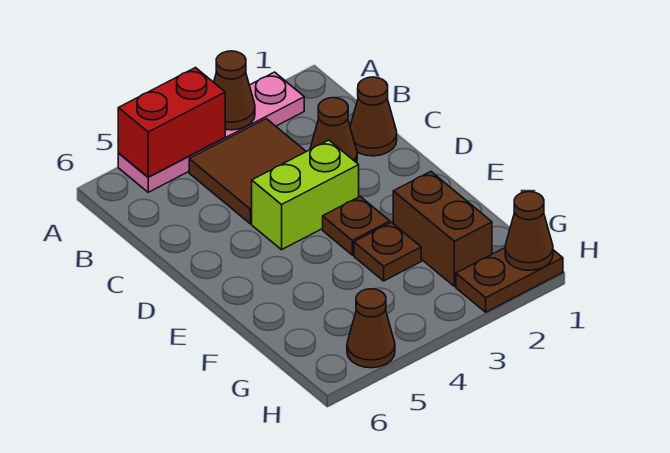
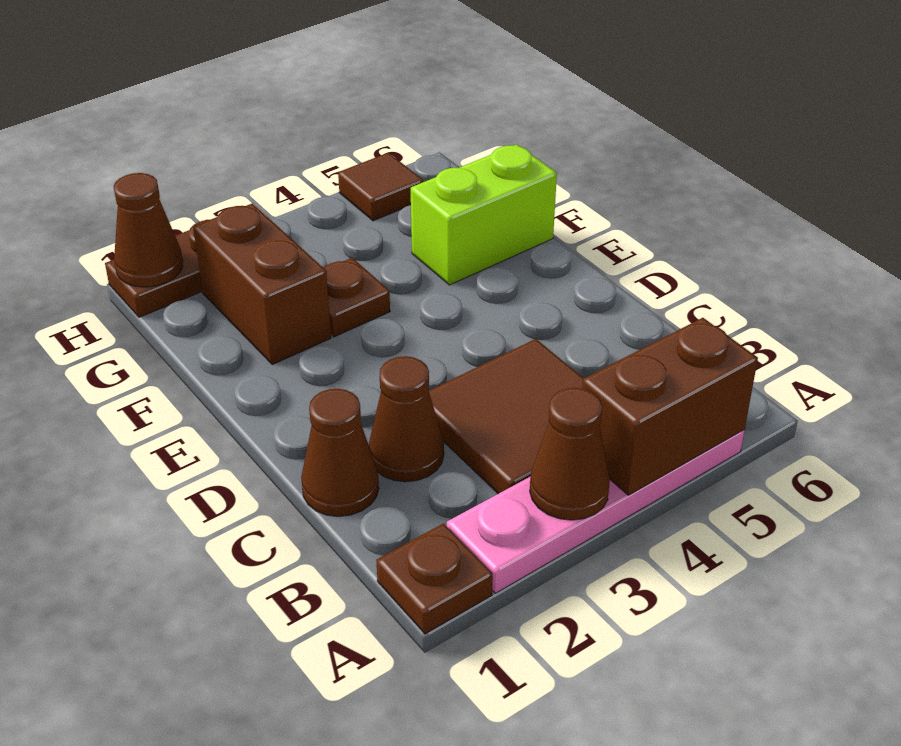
red 1x2 brick [118,68,225,177] -> brown 1x2 brick [582,318,758,495]
lime 1x2 brick [252,140,359,250] -> lime 1x2 brick moved to [411,144,557,285]
brown 1x1 plate [323,197,390,255] -> brown 1x1 plate moved to [376,524,493,634]
brown 1x1 cone [347,289,395,368] -> brown 1x1 tile [338,153,423,221]

